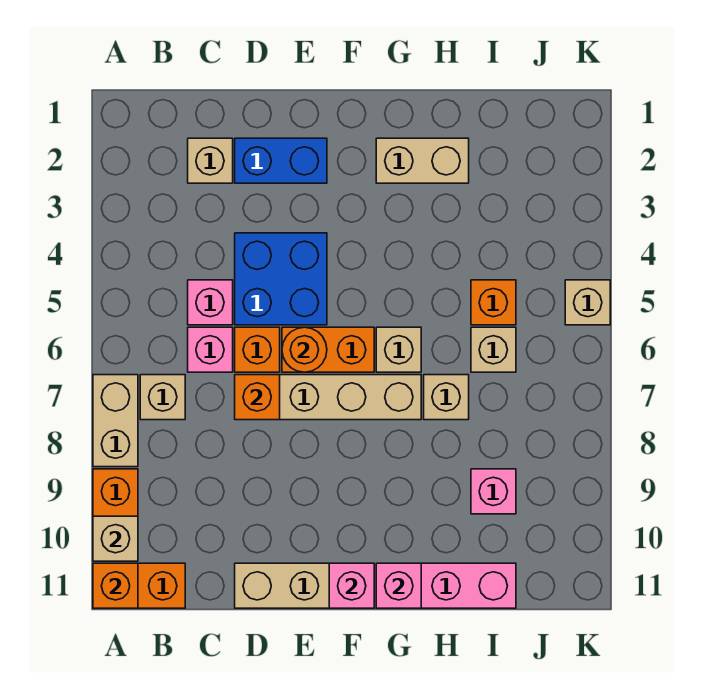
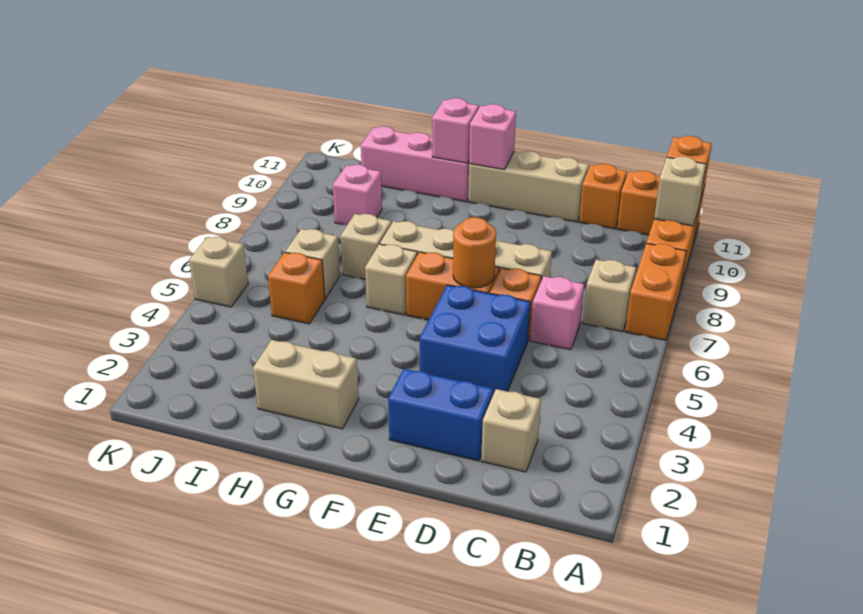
tan 1x2 brick [93,375,138,467] -> orange 1x2 brick [625,243,686,340]
pink 1x1 brick [188,280,233,325] -> none
orange 1x1 brick [235,375,280,420] -> orange 1x1 brick moved to [579,164,627,229]

